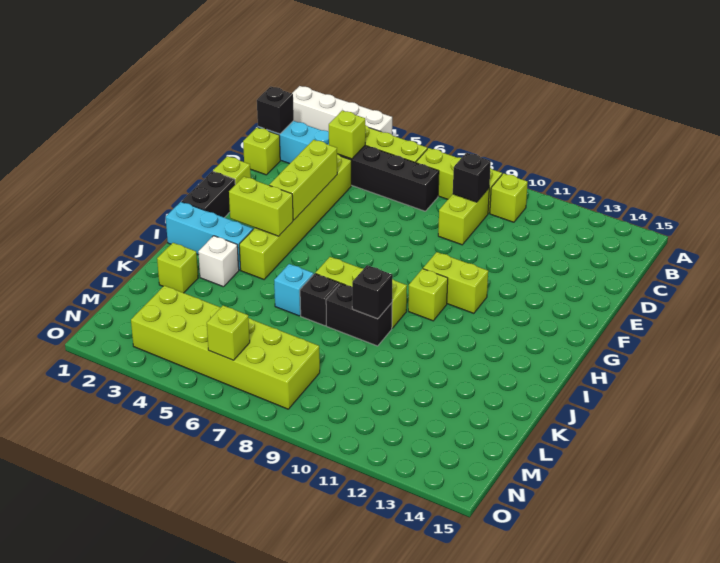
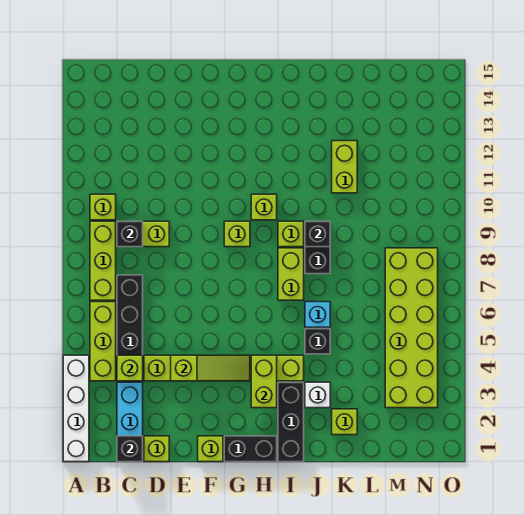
lime 1x3 brick [269,140,337,220] -> lime 1x3 slope [171,355,250,381]
lime 1x2 brick [423,252,488,313] -> lime 1x2 brick moved to [332,141,357,193]
cyan 1x3 brick [166,202,253,270] -> black 1x3 brick [278,382,304,462]
black 1x1 brick [300,274,339,326] -> black 1x1 brick moved to [305,329,330,354]
lime 1x1 brick [207,305,250,360] -> lime 1x1 brick moved to [224,221,250,247]

